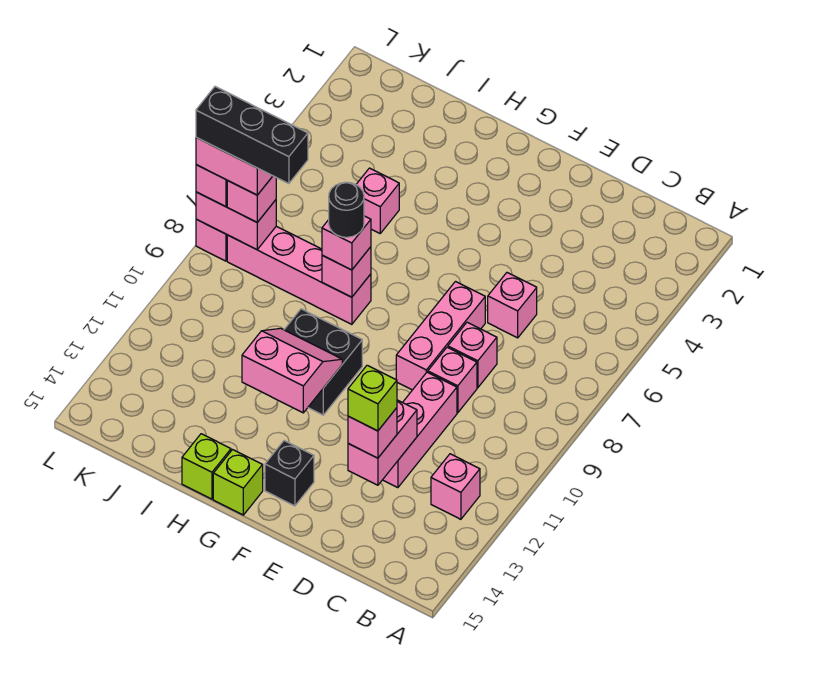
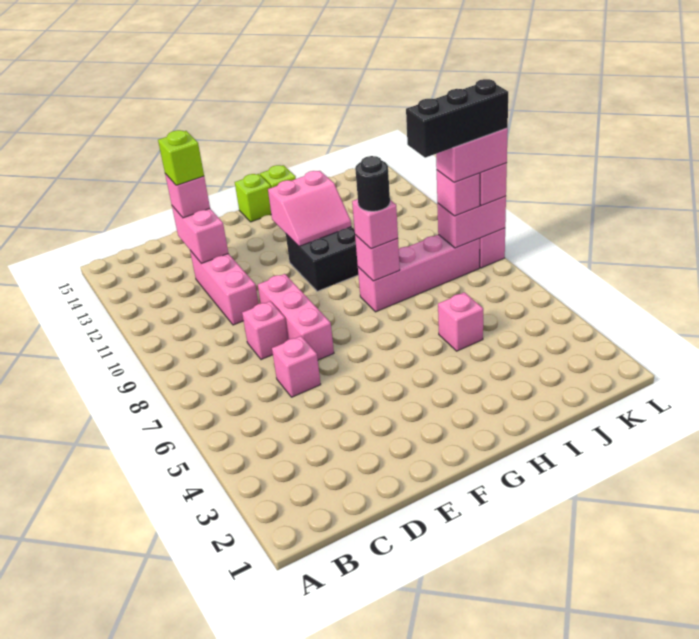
pink 1x1 brick [431,454,480,519] -> none
pink 1x1 brick [428,347,477,413] -> none
black 1x1 brick [265,441,314,506] -> none

